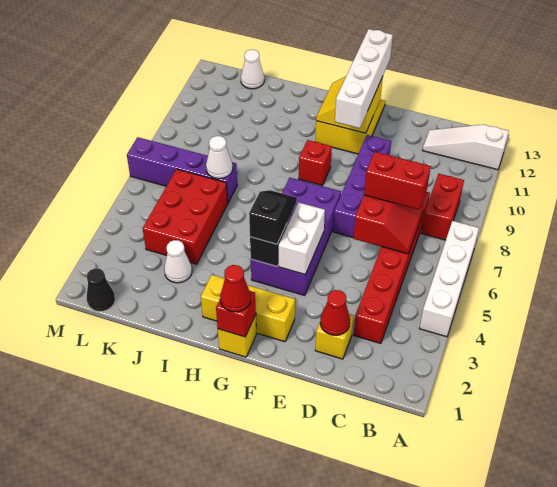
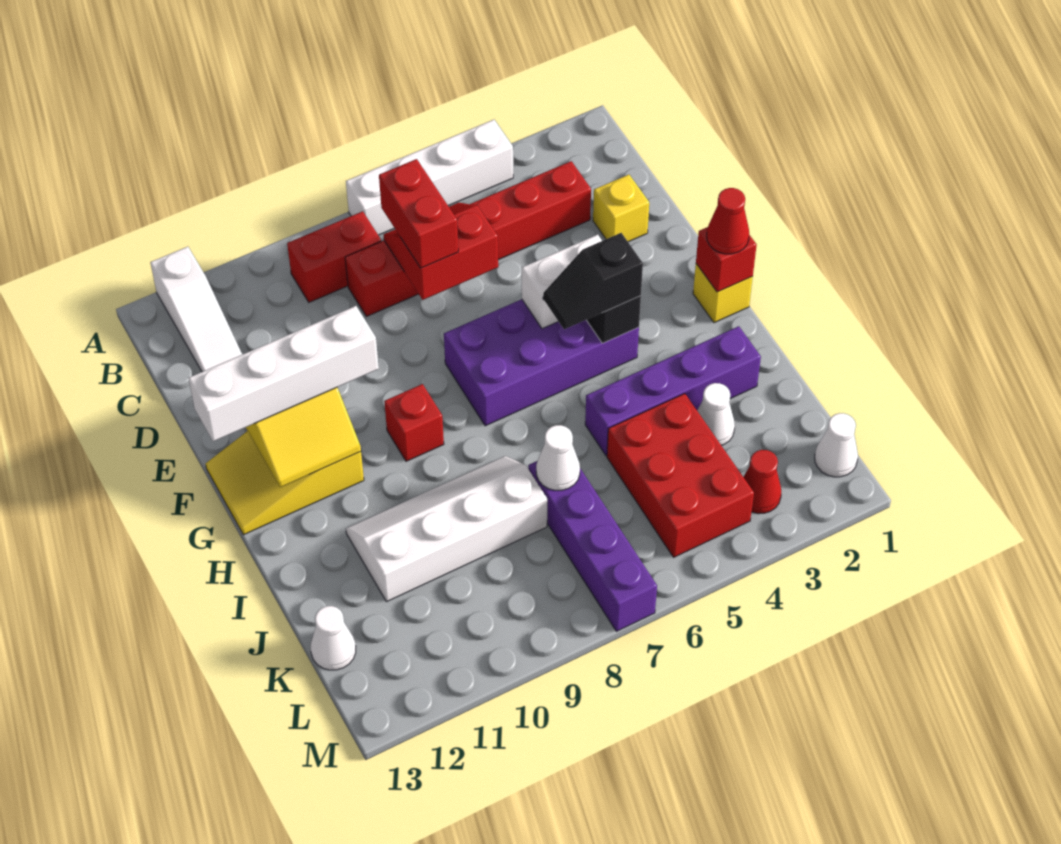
red 1x1 cone [320,290,350,335] -> red 1x1 cone moved to [744,450,781,514]
purple 1x4 brick [333,135,391,237] -> purple 1x4 brick moved to [585,326,761,456]
yellow 1x3 brick [201,275,295,342] -> none
none -> white 2x4 slope [346,456,547,602]
red 2x3 brick [143,169,228,264] -> red 2x3 brick turned to [607,394,754,557]
black 1x1 cone [87,268,115,312] -> white 1x1 cone [815,413,858,477]

